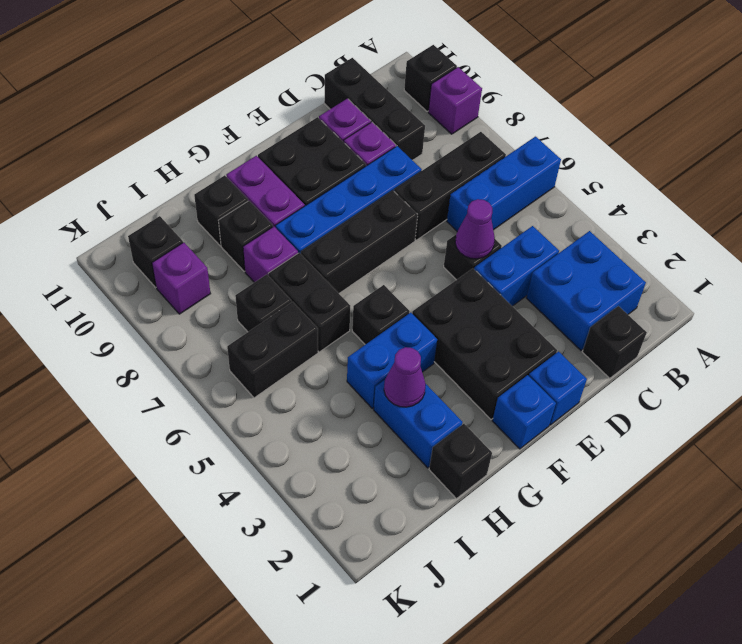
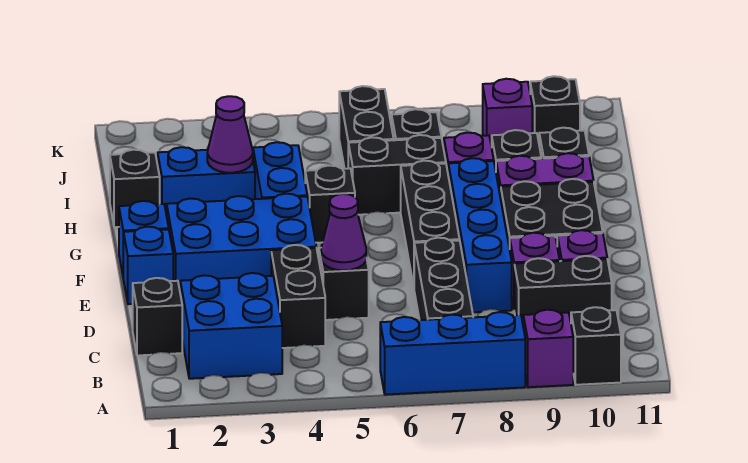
blue 1x3 brick [447,137,561,232] -> blue 1x3 brick turned to [380,312,525,395]
blue 1x2 brick [474,226,559,306] -> black 1x2 brick [271,245,325,348]
black 1x3 brick [324,58,425,160] -> black 1x2 brick [514,256,612,323]
black 2x3 brick [412,269,557,419] -> blue 2x3 brick [167,194,316,289]

